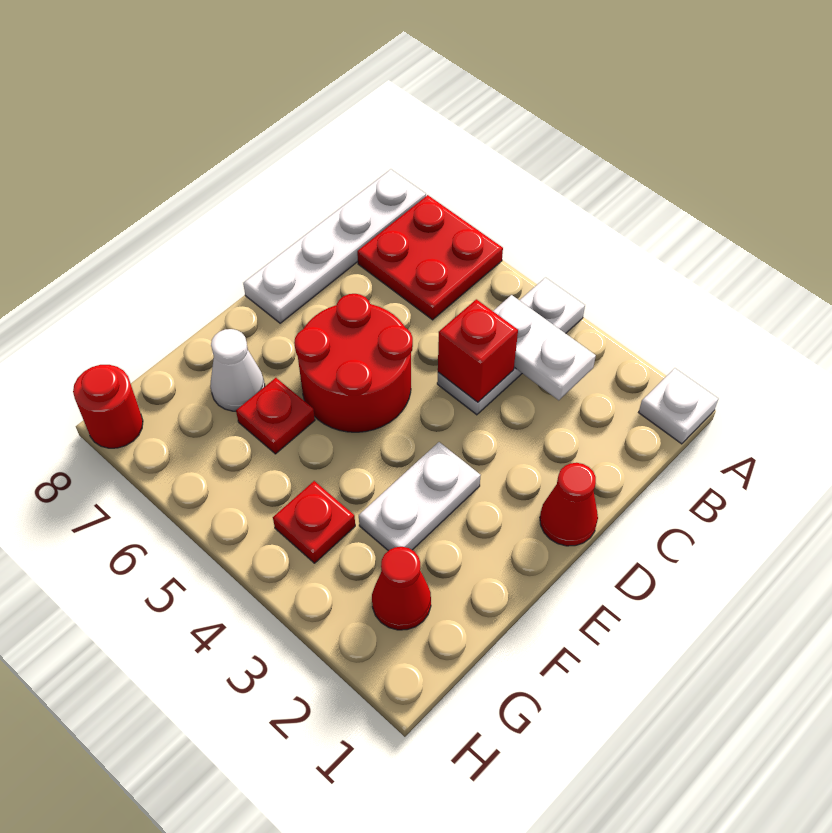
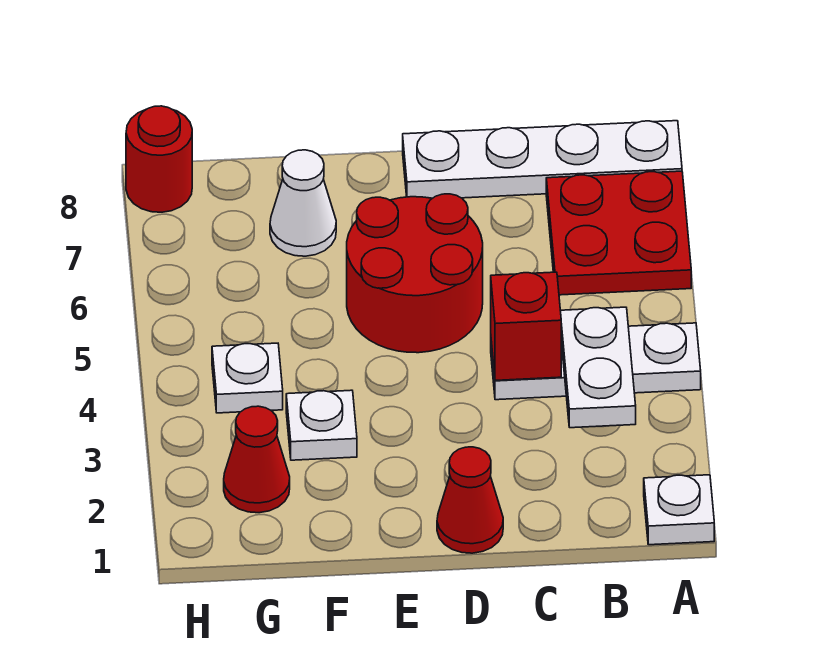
white 1x2 plate [359,442,481,551] -> white 1x1 plate [286,390,357,460]
red 1x1 plate [236,378,315,454] -> none
red 1x1 plate [273,481,355,563] -> white 1x1 plate [212,343,283,413]

